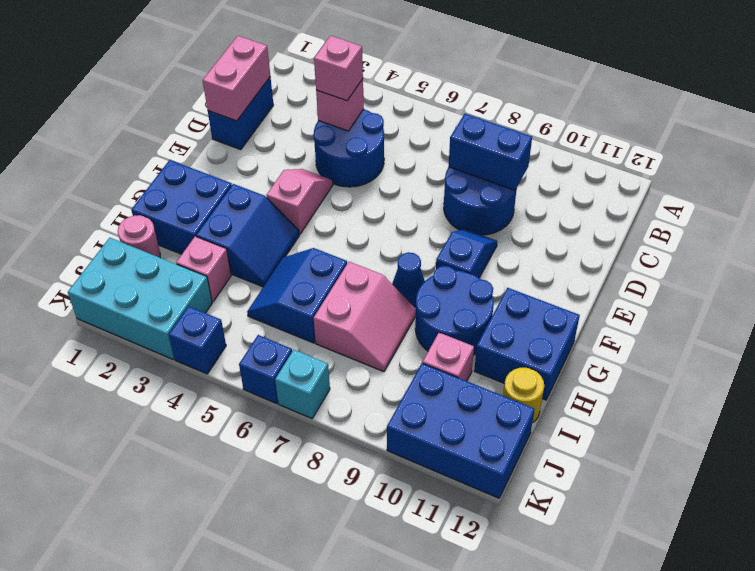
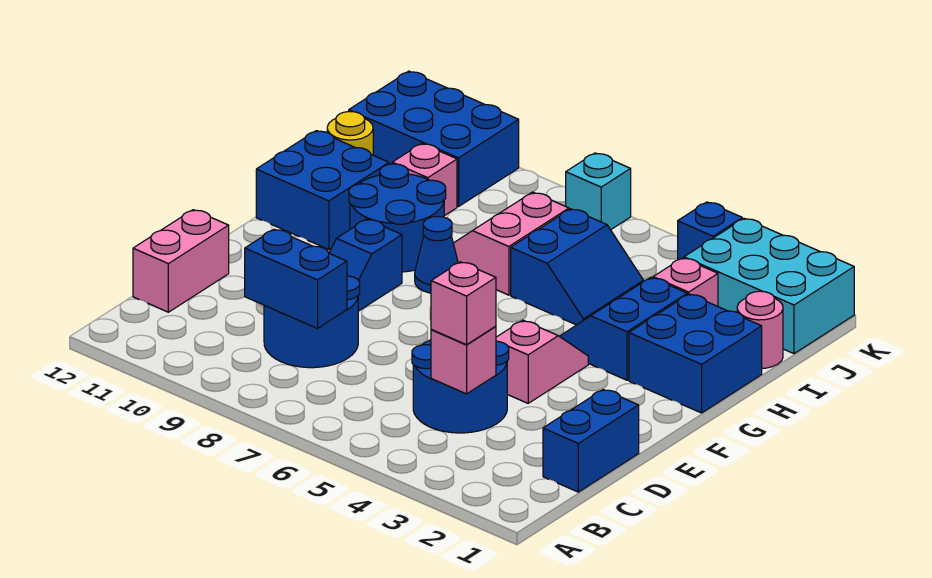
pink 1x2 brick [203,36,270,121] -> pink 1x2 brick moved to [133,210,229,312]
pink 1x2 slope [266,169,333,234] -> pink 1x2 slope turned to [496,320,588,403]
blue 1x1 brick [239,335,292,403] -> none

